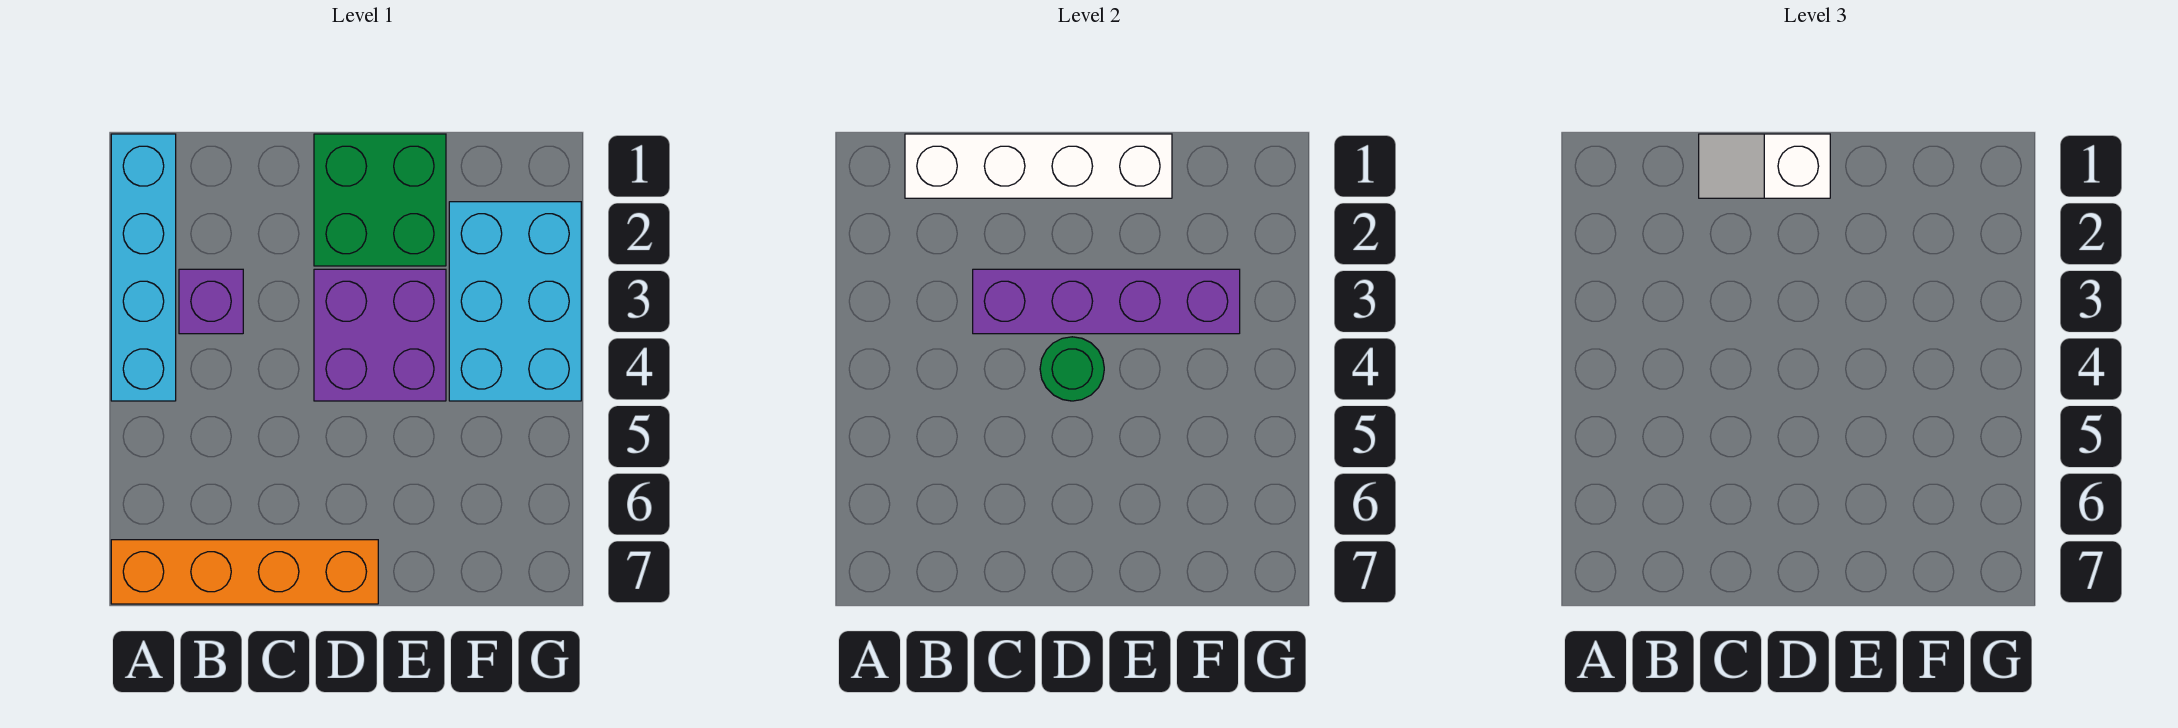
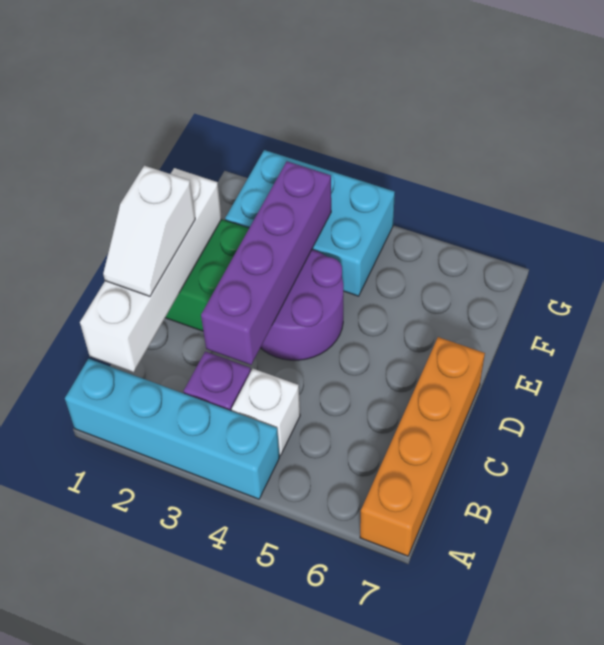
none -> white 1x1 brick [232,369,300,456]
purple 2x2 brick [314,269,446,401] -> purple 2x2 round brick [261,249,343,360]
green 1x1 round brick [1040,337,1104,401] -> none

